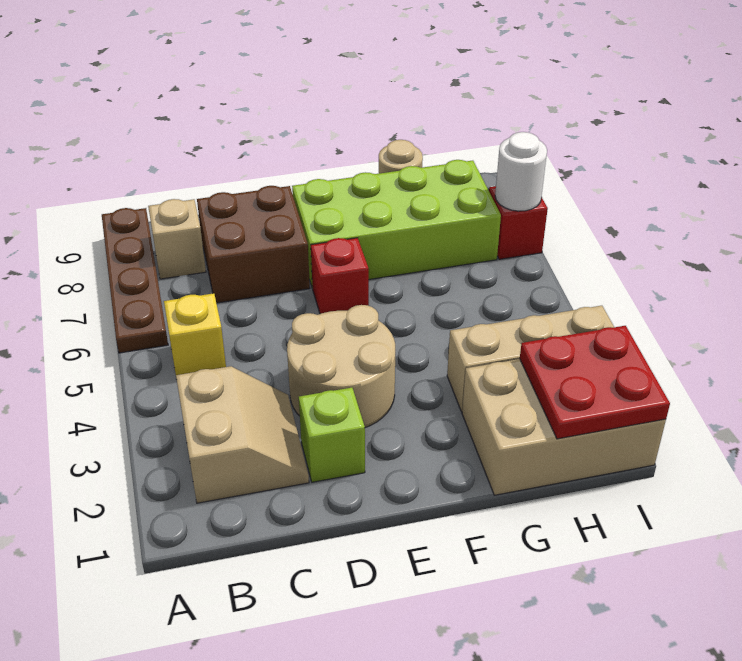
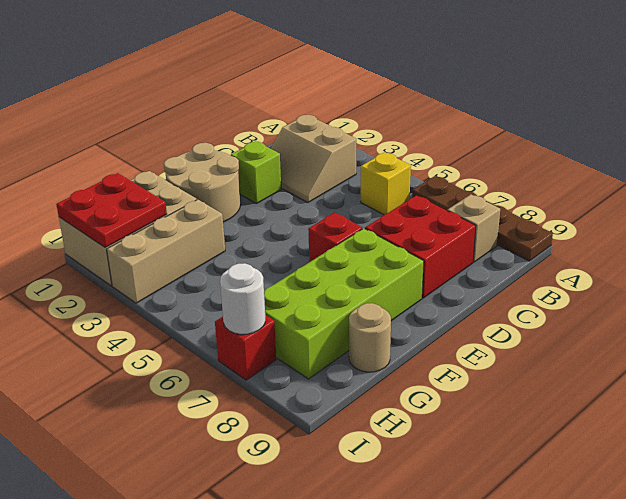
brown 2x2 brick [197,186,310,303] -> red 2x2 brick [365,195,476,298]
tan 2x2 round brick [287,305,395,428] -> tan 2x2 round brick moved to [164,143,241,222]

